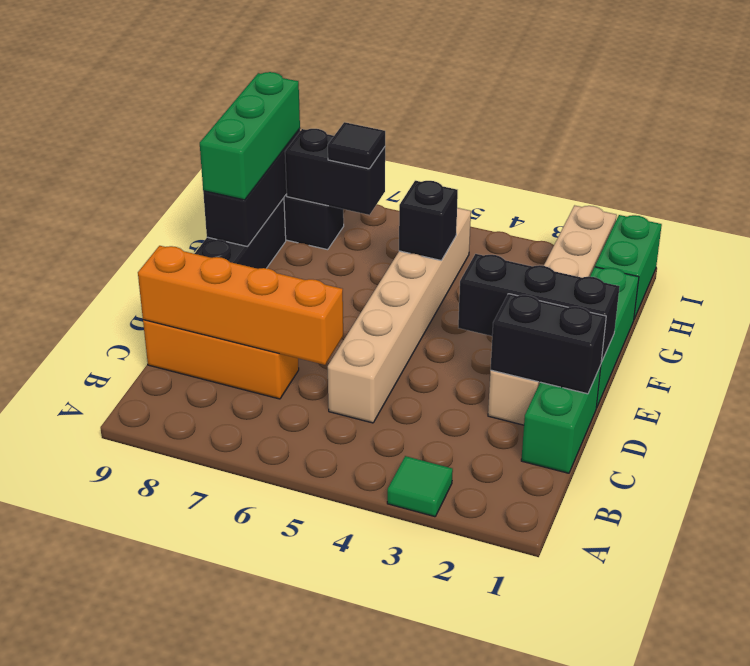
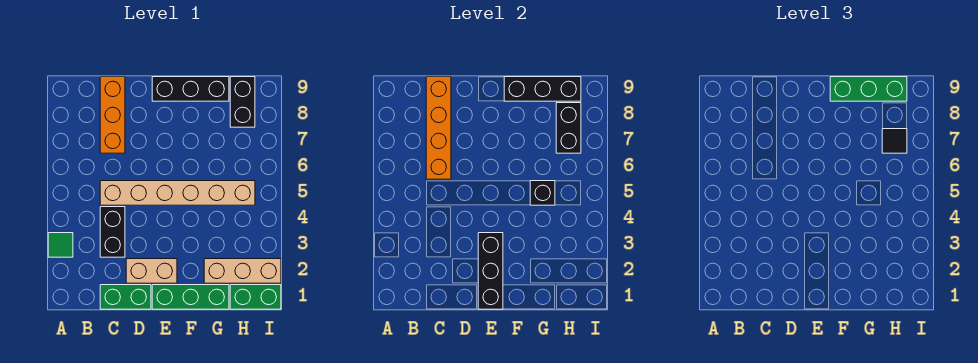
black 1x2 brick [491,294,606,394] -> black 1x2 brick moved to [100,207,125,257]

